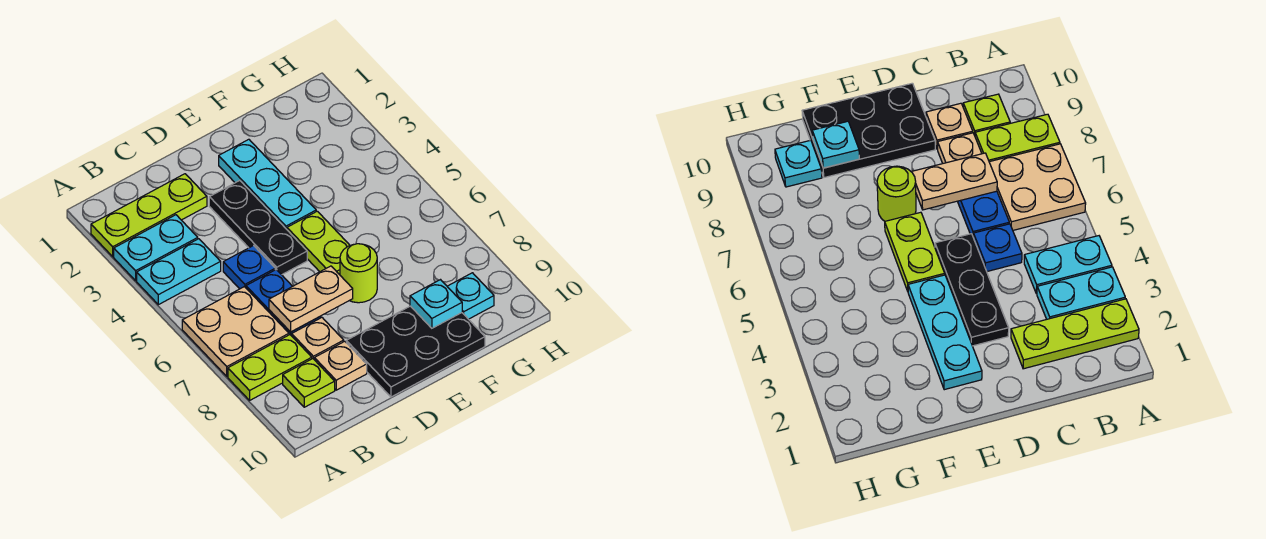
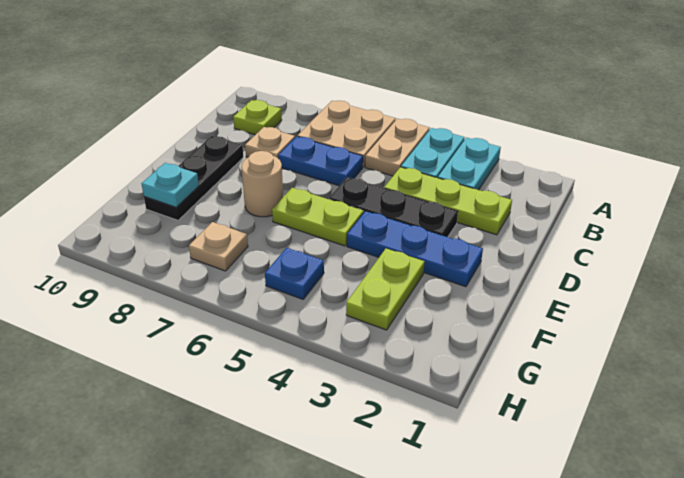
lime 1x3 plate [91,174,207,257] -> lime 1x3 plate turned to [384,167,512,235]
lime 1x2 plate [228,335,312,400] -> lime 1x2 plate moved to [346,249,424,330]
blue 1x1 plate [223,246,275,289] -> blue 1x1 plate moved to [265,248,324,299]
tan 1x2 plate [269,266,353,332] -> tan 1x2 plate moved to [365,119,430,176]
tan 1x1 plate [314,341,367,390] -> tan 1x1 plate moved to [189,222,248,271]
black 2x3 plate [346,306,485,397] -> black 1x3 plate [144,136,243,220]
cyan 1x3 plate [219,139,316,229] -> blue 1x3 plate [347,211,483,287]
lime 1x1 round brick [340,244,377,303] -> tan 1x1 round brick [241,151,283,217]
cyan 1x1 plate [447,273,494,319] -> none

